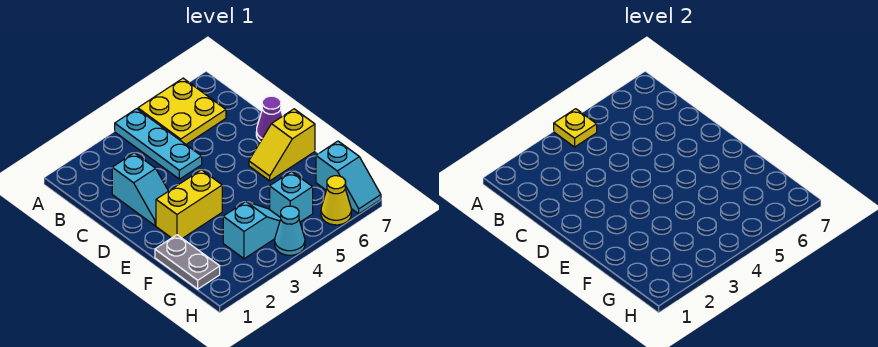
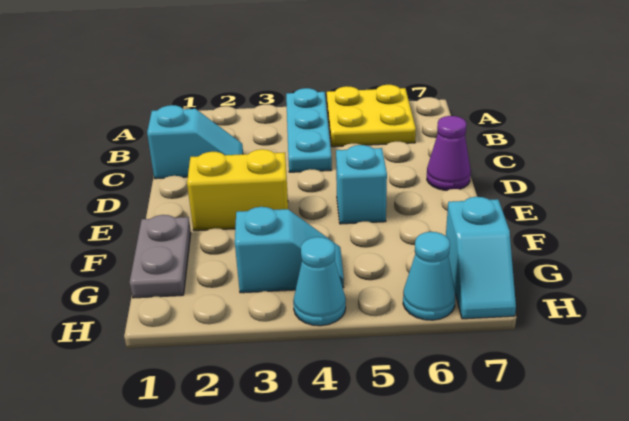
yellow 1x1 plate [554,109,597,147] -> none
cyan 1x2 slope [112,153,168,226] -> cyan 1x2 slope turned to [147,105,243,179]
yellow 1x2 slope [249,109,315,181] -> none
cyan 1x1 brick [270,171,313,222] -> cyan 1x1 brick moved to [336,145,387,224]
yellow 1x1 cone [321,176,351,225] -> cyan 1x1 cone [403,232,455,320]

